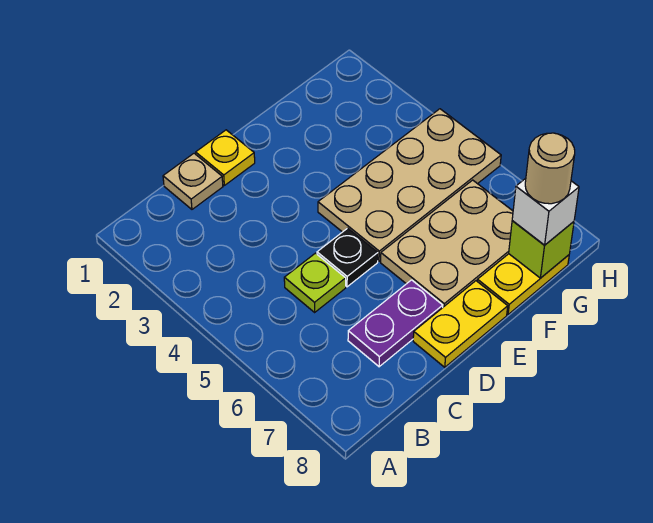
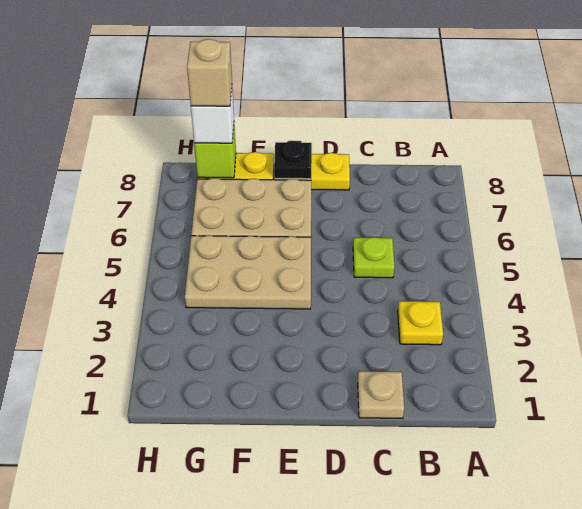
purple 1x2 plate [348,280,443,367] -> none
yellow 1x1 plate [196,130,255,185] -> yellow 1x1 plate moved to [398,301,443,345]
black 1x1 plate [317,228,378,287] -> black 1x1 plate moved to [274,141,312,179]
tan 2x4 plate [318,109,501,261] -> tan 2x3 plate [185,235,311,309]
tan 1x1 round brick [525,133,575,204] -> tan 1x1 brick [187,39,232,106]

